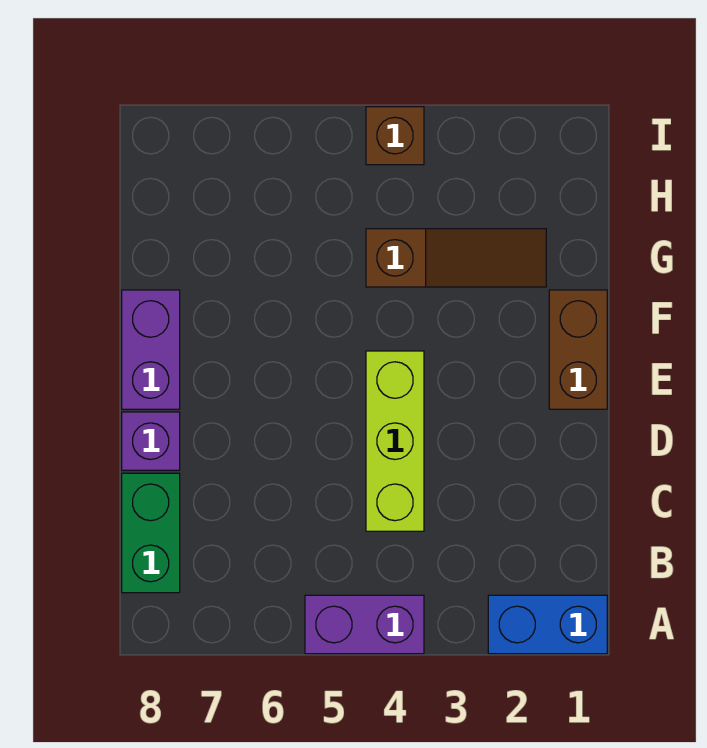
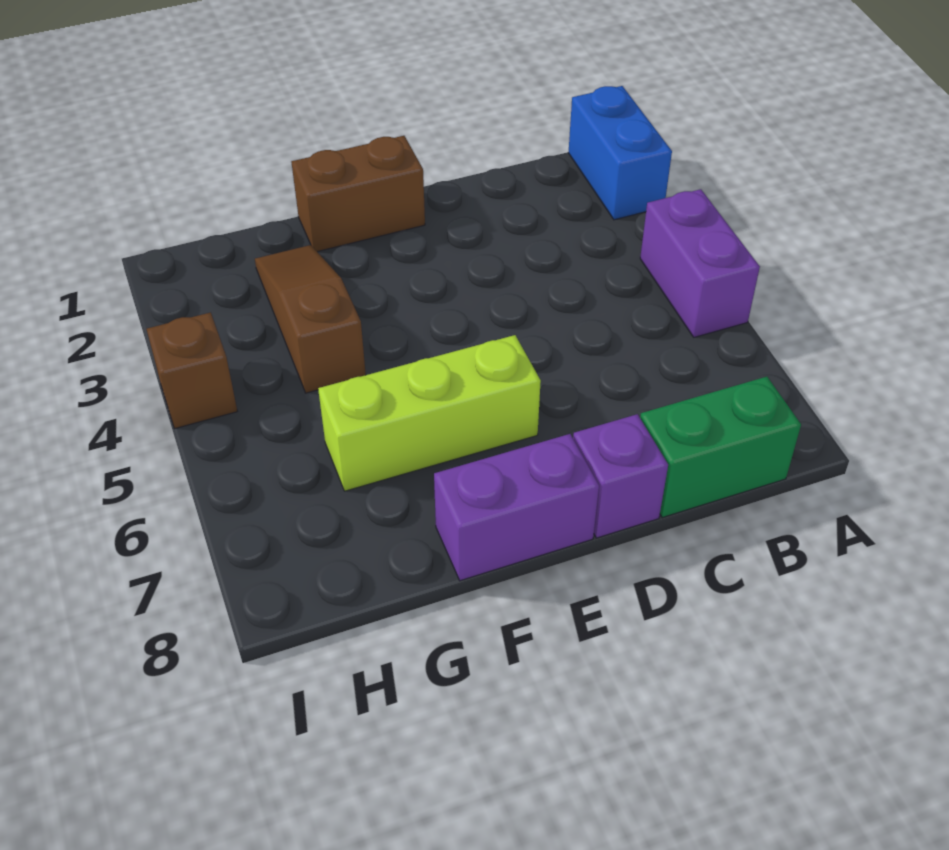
lime 1x3 brick [366,351,424,531] -> lime 1x3 brick moved to [318,335,541,491]

